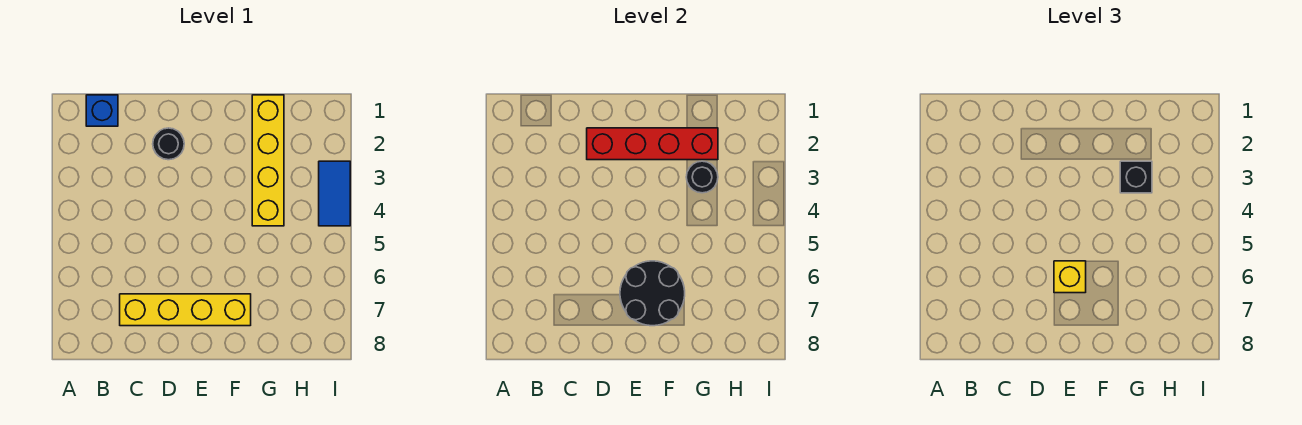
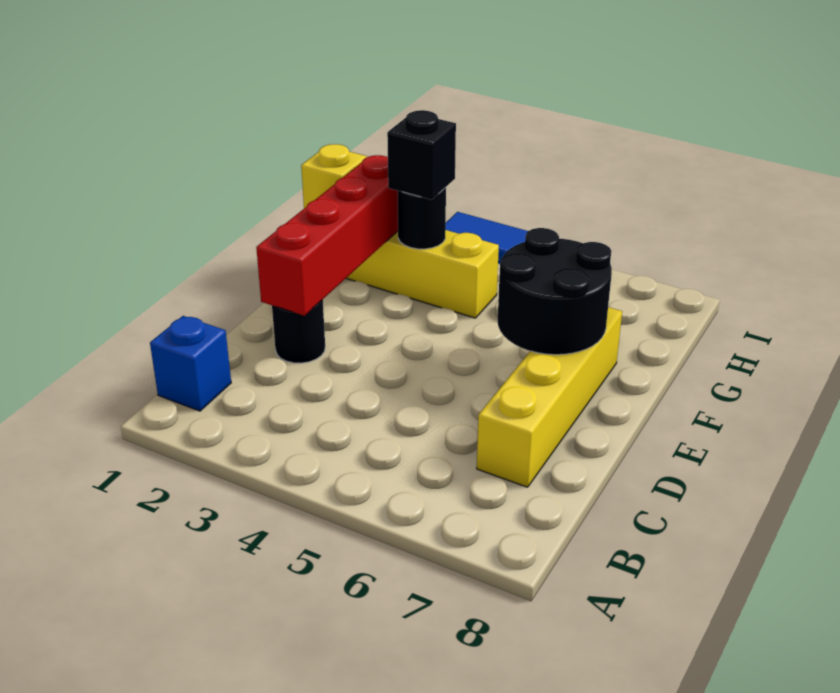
yellow 1x1 brick [1054,261,1086,293] -> yellow 1x1 brick moved to [301,144,367,208]

